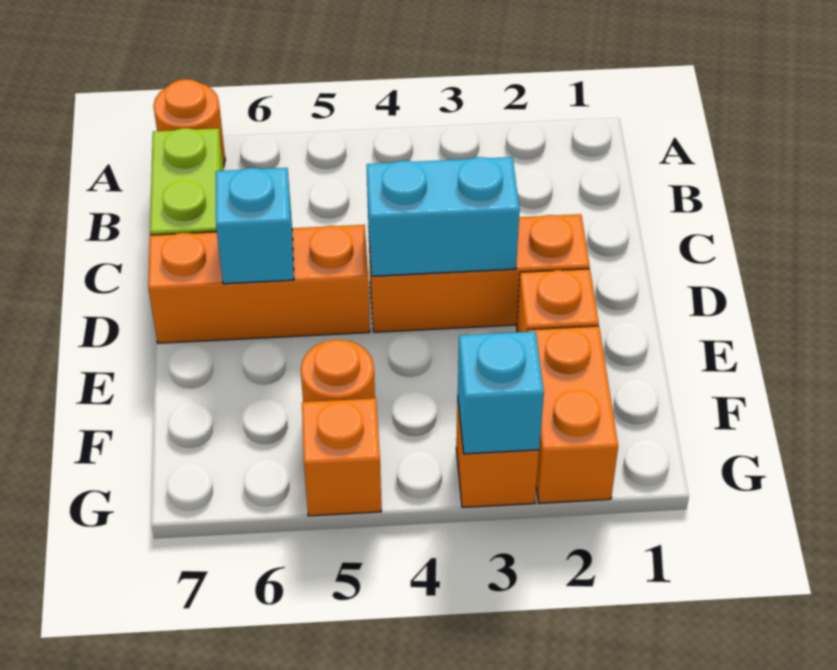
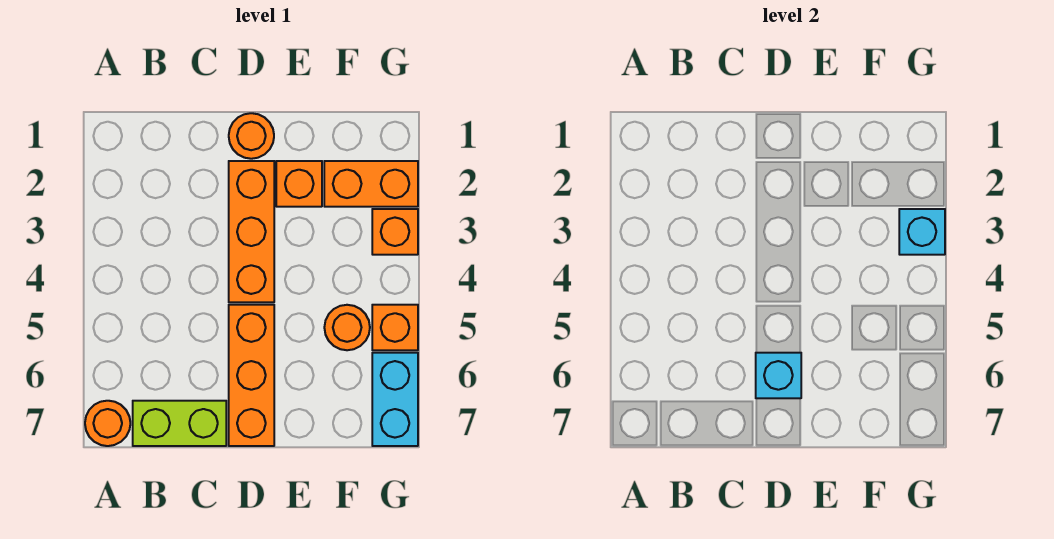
none -> orange 1x1 round brick [229,113,274,159]
cyan 1x2 brick [367,157,520,276] -> cyan 1x2 brick moved to [372,353,418,446]

